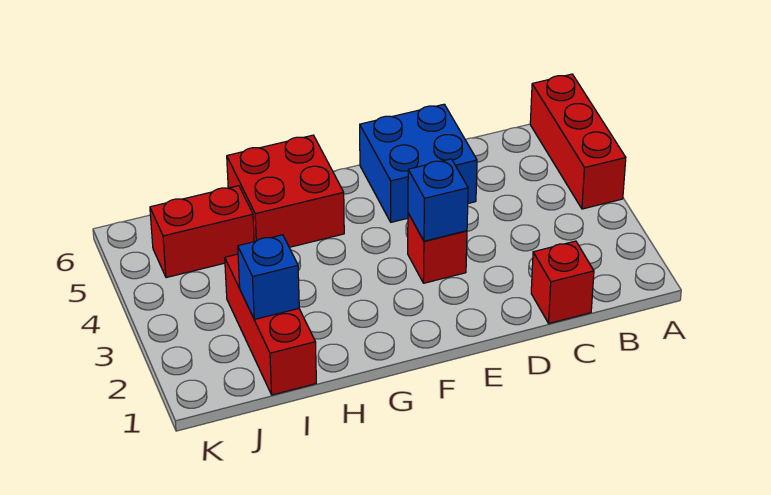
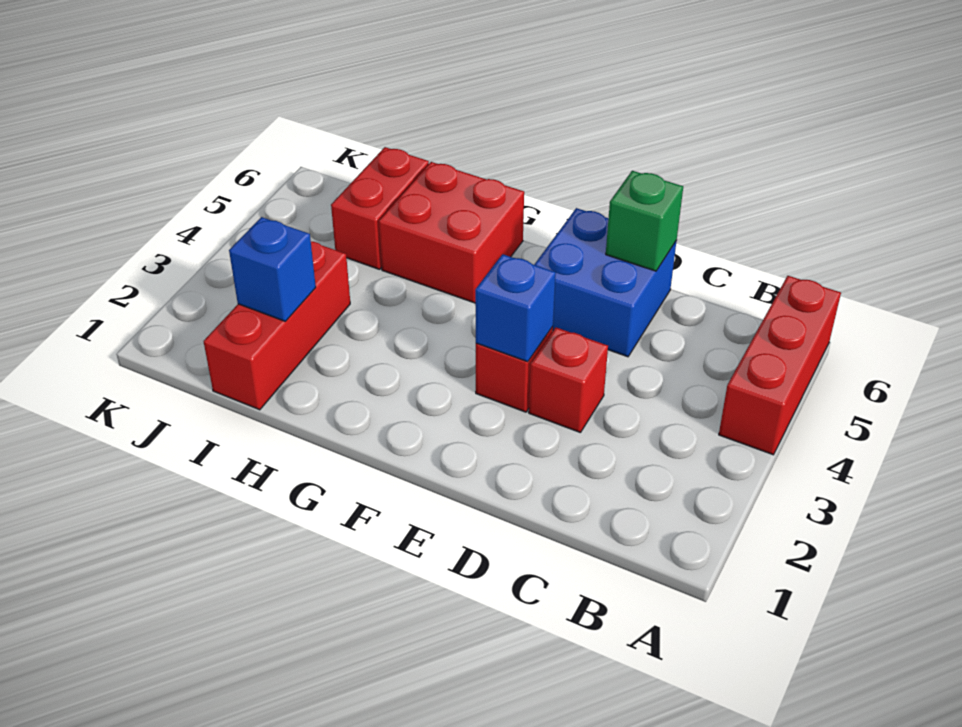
red 1x1 brick [531,241,594,323] -> red 1x1 brick moved to [529,327,608,433]
none -> green 1x1 brick [606,171,683,271]
red 1x2 brick [150,186,254,278] -> red 1x2 brick turned to [331,147,429,269]

